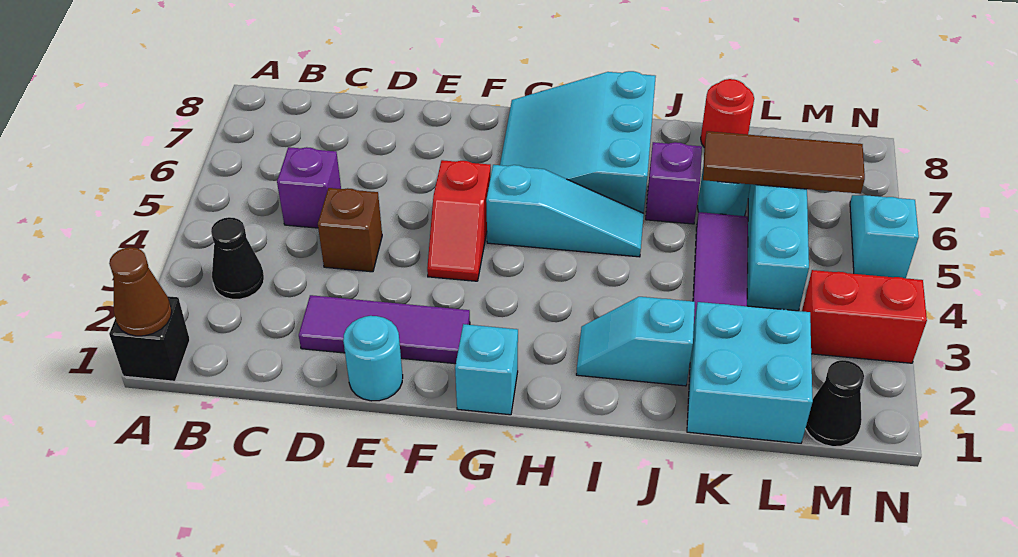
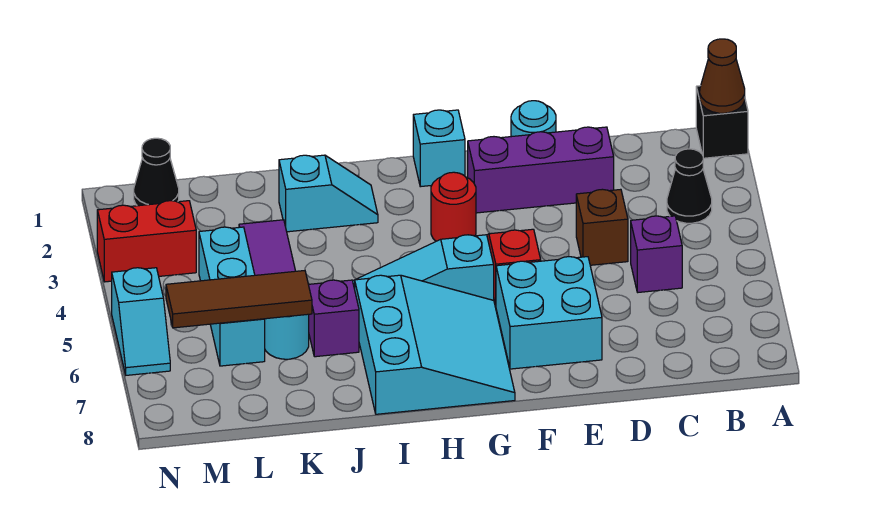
purple 1x3 tile [299,295,470,364] -> purple 1x3 brick [468,127,614,213]
cyan 2x2 brick [687,302,813,443] -> cyan 2x2 brick moved to [496,257,602,369]
red 1x1 round brick [701,79,754,147] -> red 1x1 round brick moved to [431,172,476,241]

